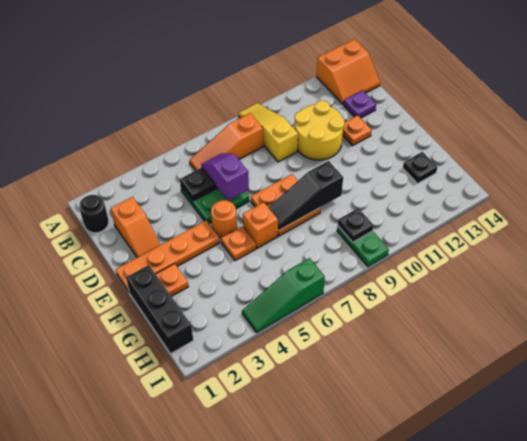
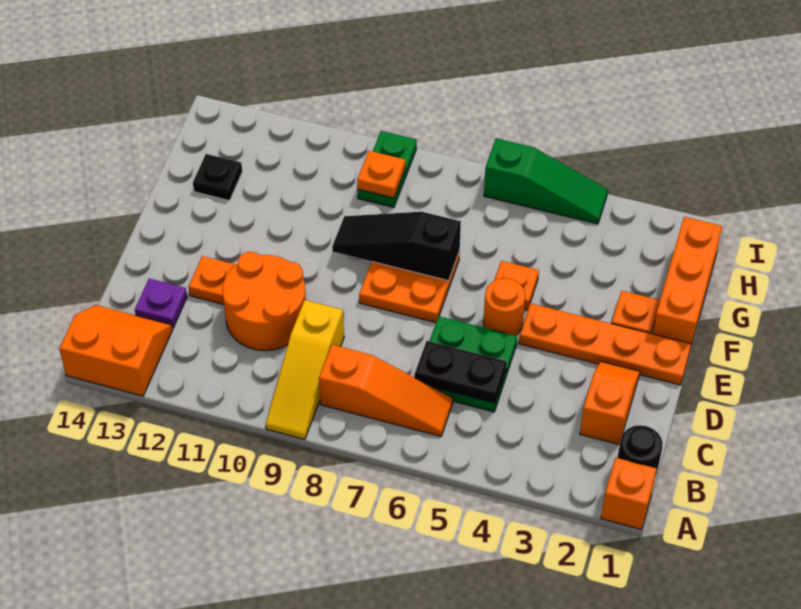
purple 1x2 slope [201,153,249,201] -> none
yellow 2x2 round brick [295,101,345,160] -> orange 2x2 round brick [222,252,306,351]
black 1x3 brick [126,265,193,354] -> orange 1x3 brick [653,217,722,346]
orange 1x1 brick [243,202,278,248] -> orange 1x1 brick moved to [601,458,657,530]
black 1x3 slope [268,161,343,230] -> black 1x3 slope turned to [332,212,461,281]
black 1x1 plate [338,208,373,242] -> orange 1x1 plate [357,151,405,198]

